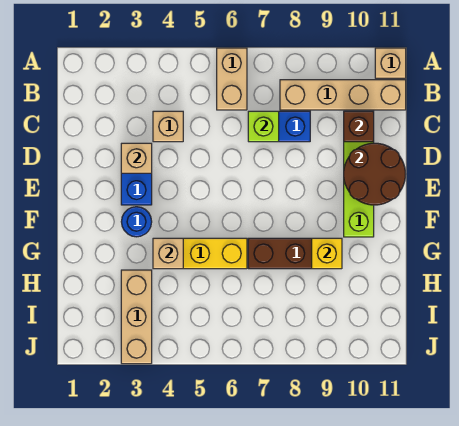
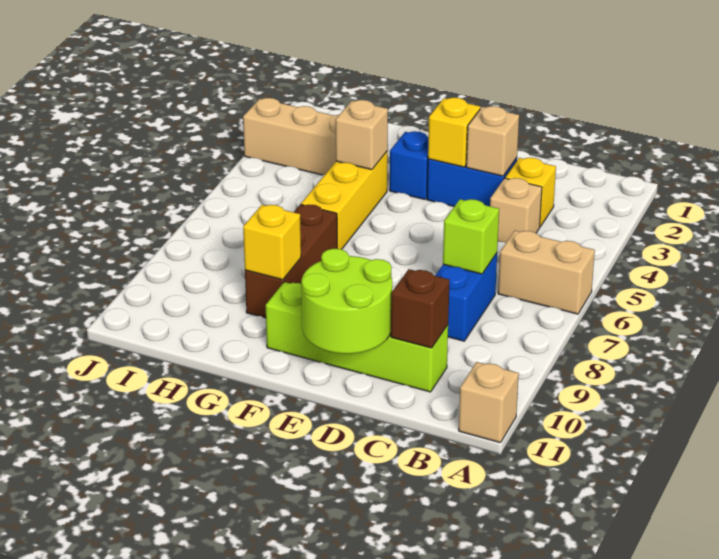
tan 1x4 brick [280,80,406,110] -> none
none -> yellow 1x1 brick [505,158,556,227]
brown 2x2 round brick [344,143,405,205] -> lime 2x2 round brick [301,249,392,354]
none -> yellow 1x1 brick [428,98,480,167]
blue 1x1 round brick [121,207,152,237] -> blue 1x1 brick [390,131,428,199]

